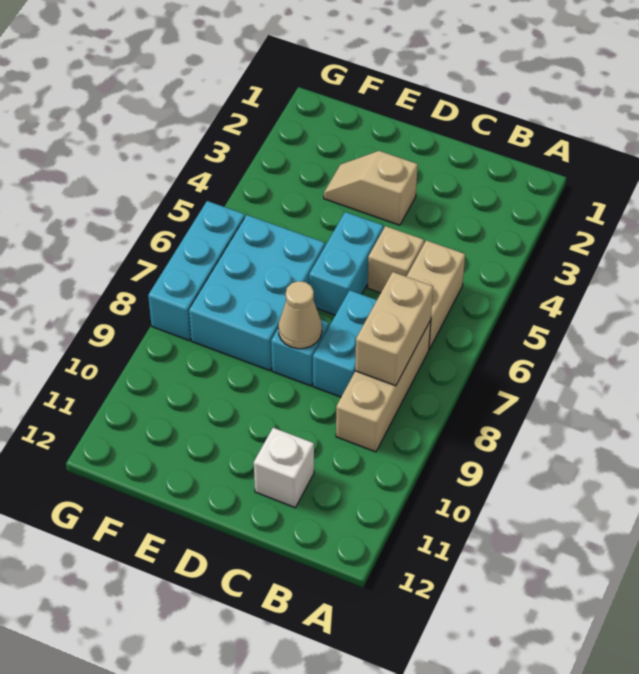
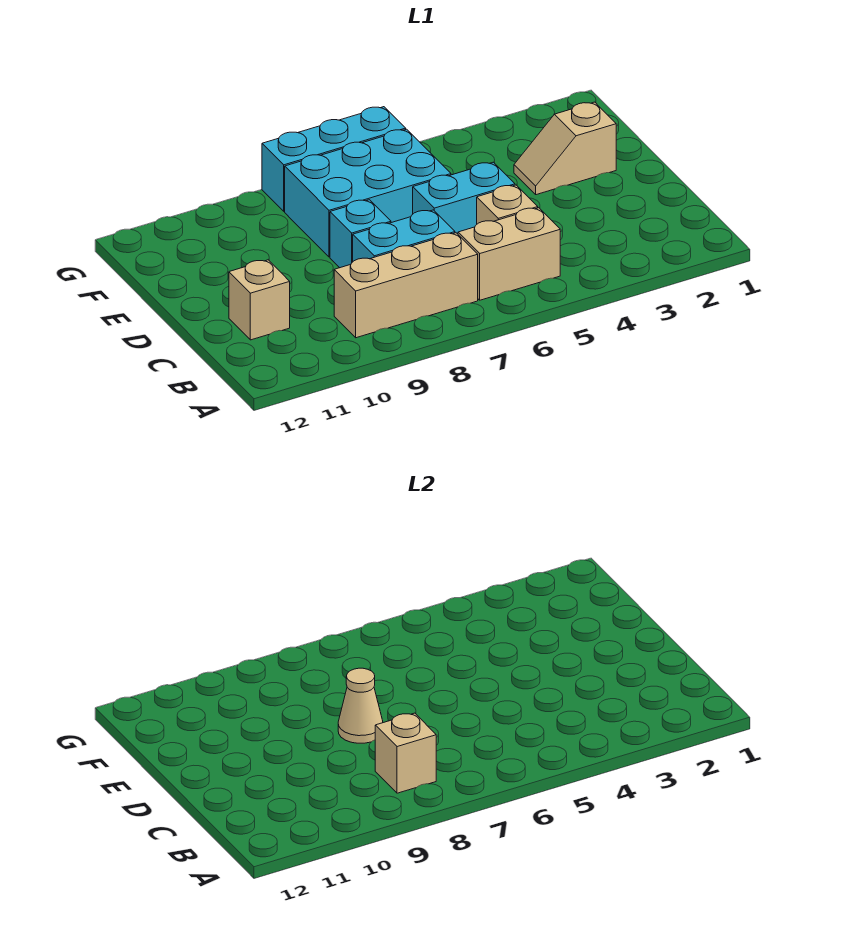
tan 1x2 brick [355,272,433,386] -> tan 1x1 brick [375,713,436,793]
white 1x1 brick [254,428,314,508] -> tan 1x1 brick [229,260,290,340]
tan 1x2 slope [324,151,418,225] -> tan 1x2 slope turned to [514,102,616,195]

